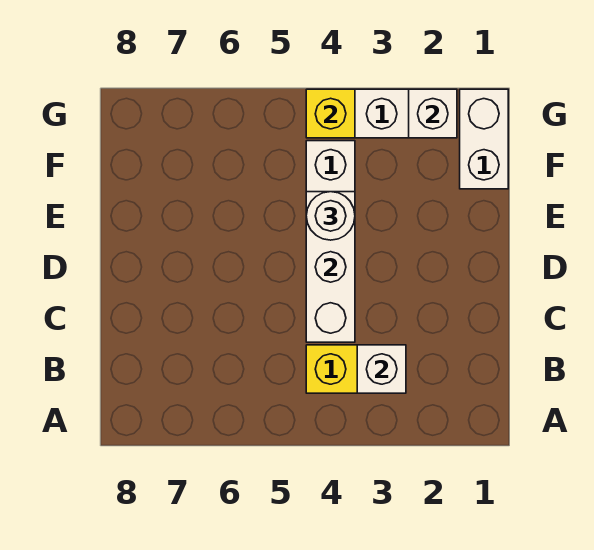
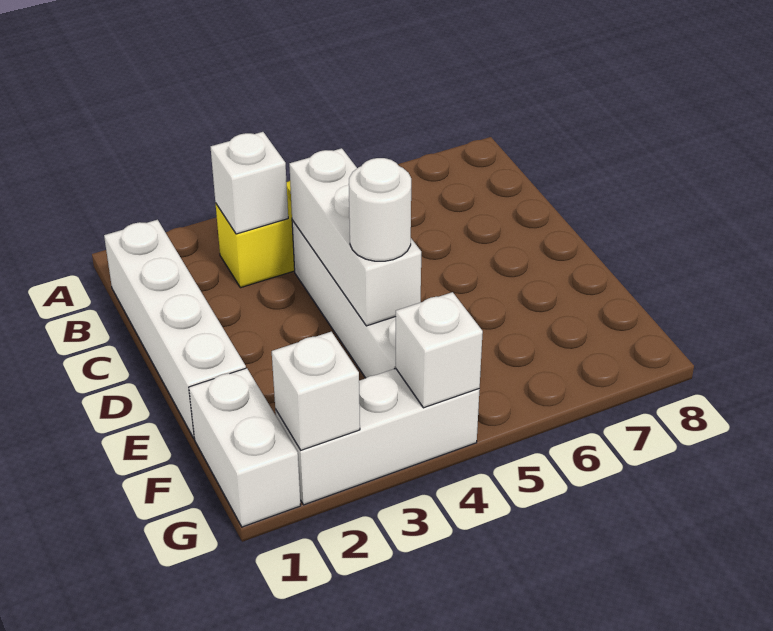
none -> white 1x4 brick [104,220,246,439]
yellow 1x1 brick [306,89,355,138] -> white 1x1 brick [396,292,483,408]

